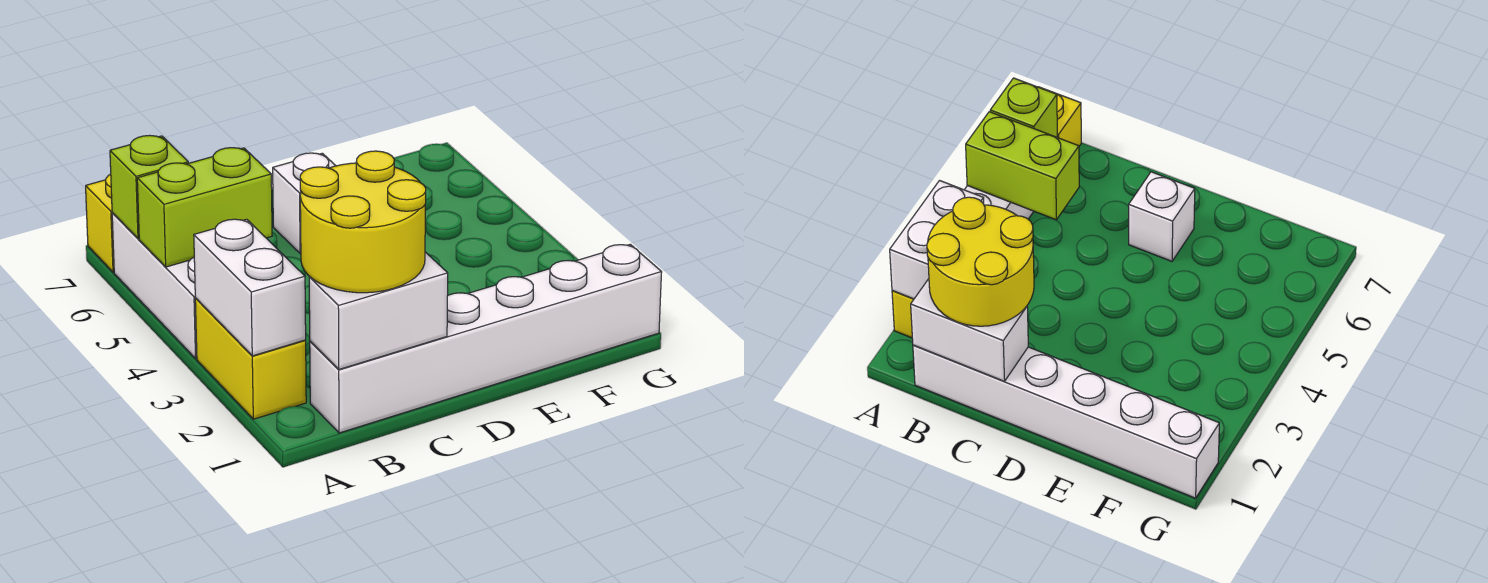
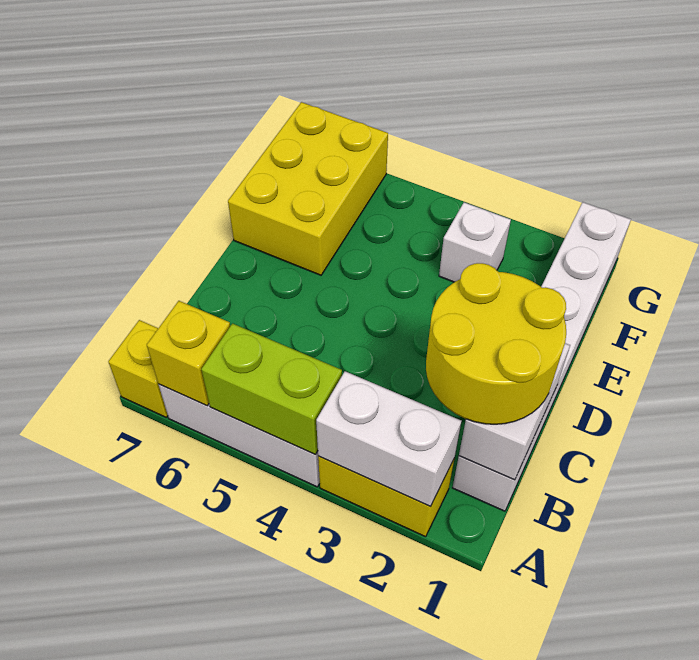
lime 1x2 brick [137,148,272,267] -> lime 1x2 brick turned to [201,324,342,455]
lime 1x1 brick [110,135,188,239] -> yellow 1x1 brick [147,301,230,406]
white 1x1 brick [273,153,336,254] -> white 1x1 brick moved to [439,202,511,282]
none -> yellow 2x3 brick [228,102,388,275]

